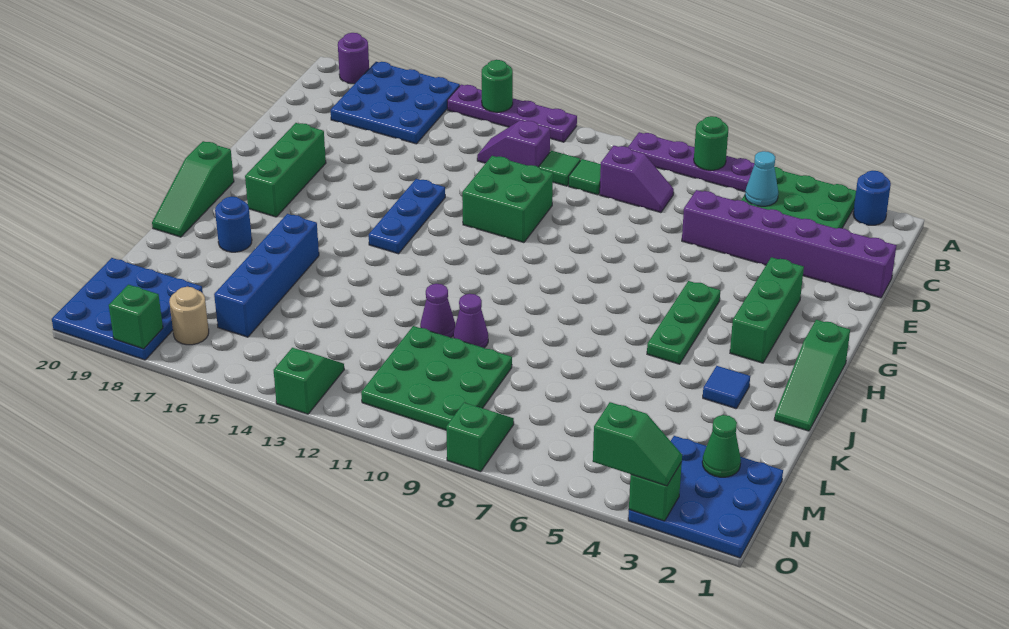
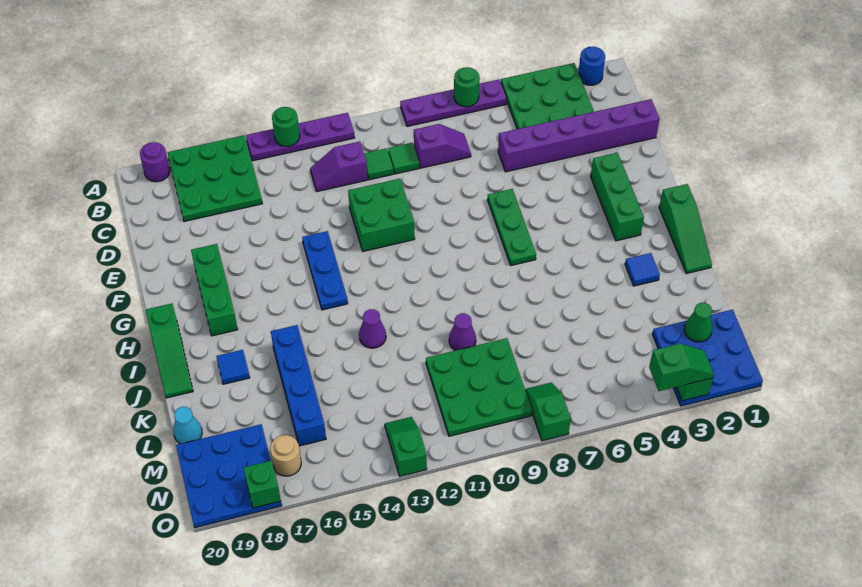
blue 3x3 plate [331,62,460,144] -> green 3x3 plate [167,135,262,222]
cyan 1x1 cone [745,151,778,206] -> cyan 1x1 cone moved to [174,407,202,444]
green 1x3 plate [647,281,720,364] -> green 1x3 plate moved to [488,189,536,265]
blue 1x1 round brick [215,197,252,252] -> blue 1x1 tile [216,350,250,384]
purple 1x1 cone [420,284,455,338] -> purple 1x1 cone moved to [359,309,386,348]

